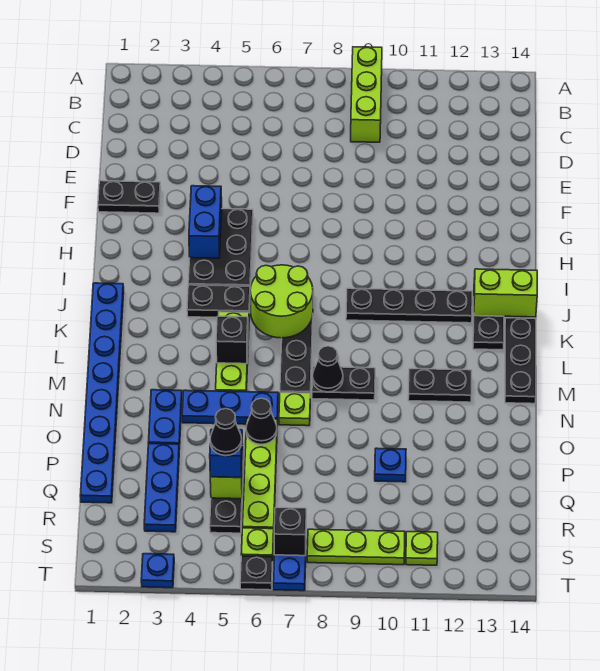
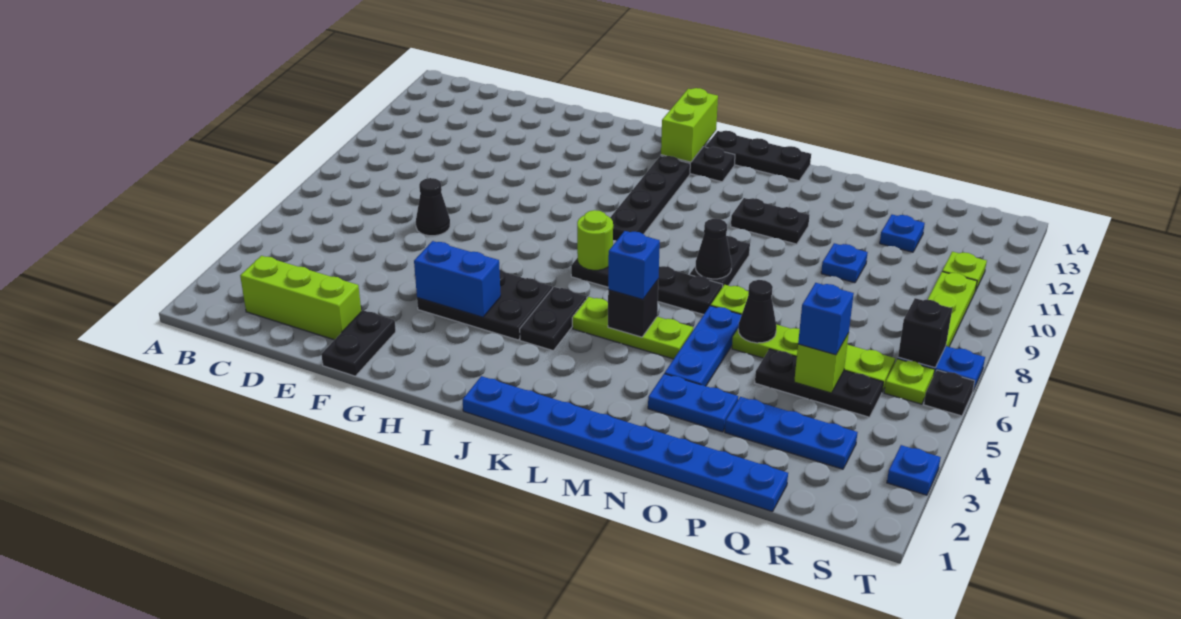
lime 1x3 brick [351,47,382,142] -> lime 1x3 brick moved to [240,256,361,340]
lime 2x2 round brick [250,265,313,338] -> lime 1x1 round brick [577,210,613,270]
none -> blue 1x1 brick [608,231,660,300]
black 1x2 plate [408,369,472,402] -> black 1x2 plate turned to [731,198,810,244]
black 1x1 cone [210,409,242,456] -> black 1x1 cone moved to [416,178,450,236]
none -> blue 1x1 plate [880,215,925,252]

